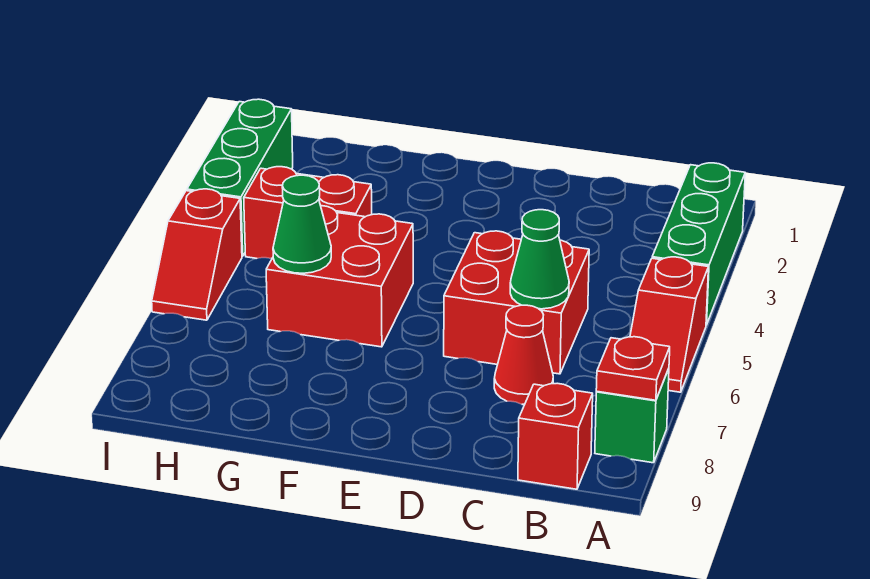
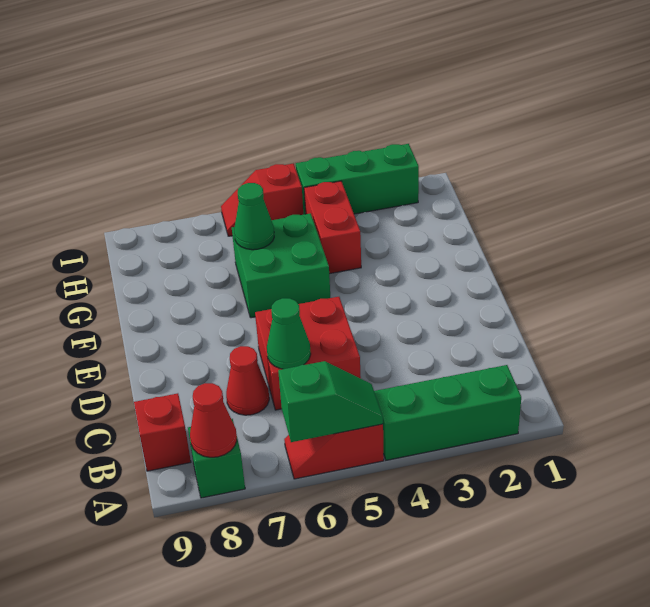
none -> green 1x2 slope [278,361,383,442]
red 1x1 plate [596,337,670,400] -> red 1x1 cone [190,383,237,457]
red 2x2 brick [266,206,413,347] -> green 2x2 brick [232,213,330,318]

